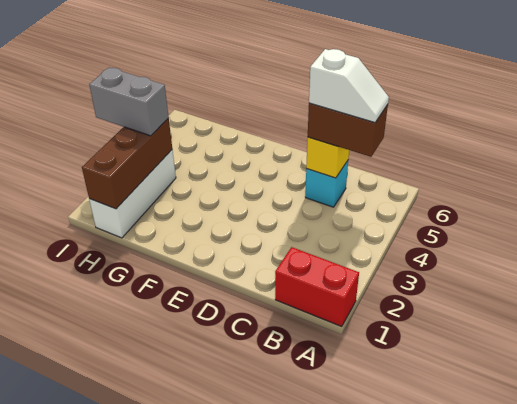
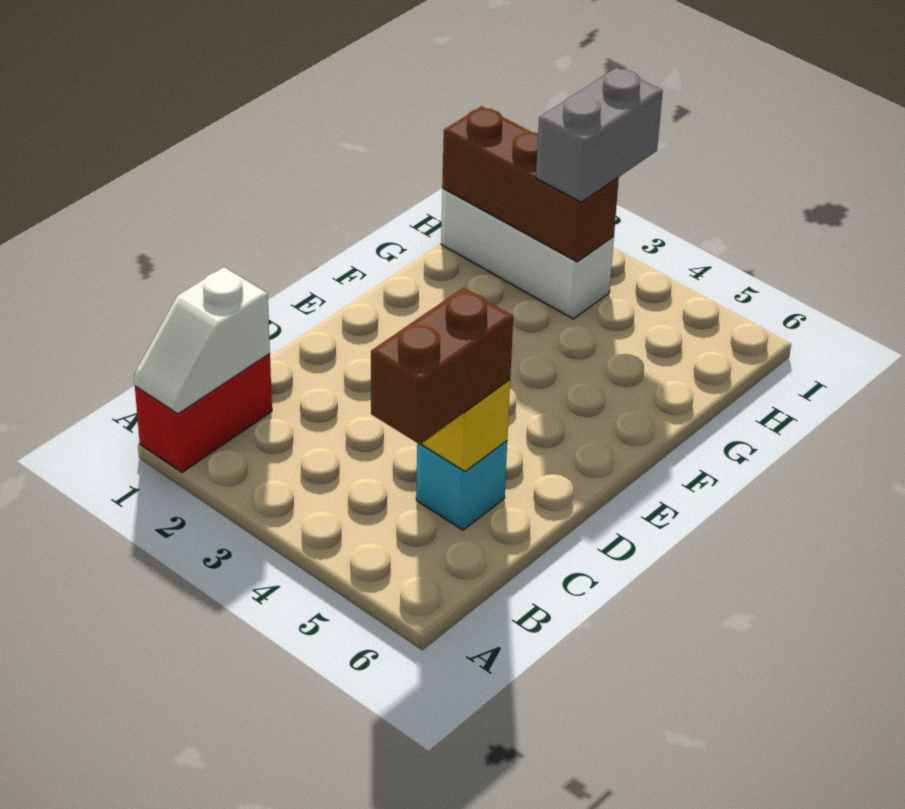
white 1x2 slope [309,49,389,122] -> white 1x2 slope moved to [134,267,270,414]

